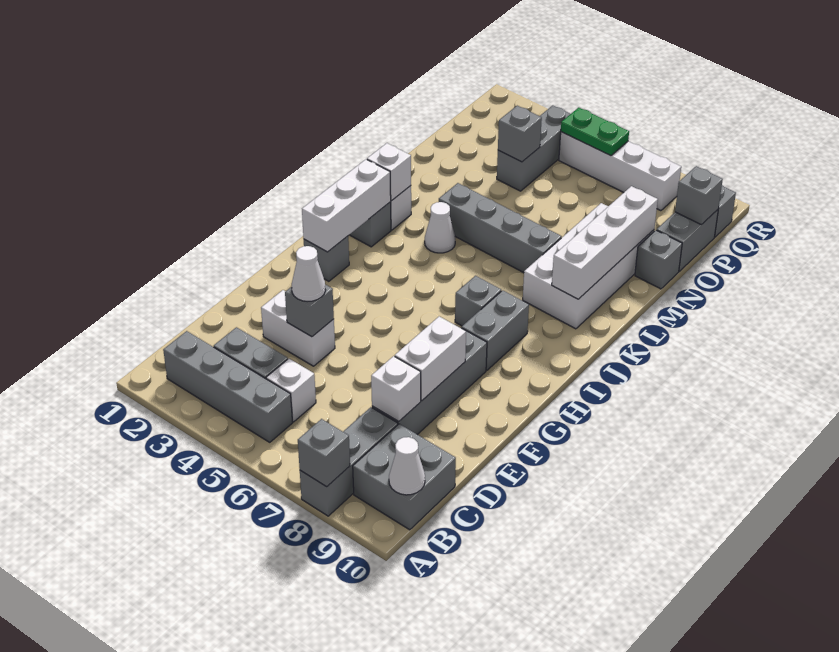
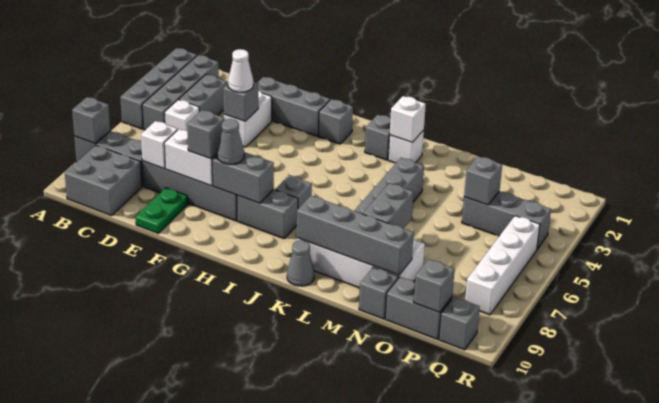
none -> grey 1x4 brick [120,48,197,129]
white 1x1 cone [389,437,425,495] -> none
none -> grey 1x3 brick [257,77,330,136]
none -> grey 1x1 brick [187,110,225,159]
none -> grey 1x2 brick [212,152,274,203]
none -> grey 1x1 cone [217,119,244,164]
white 1x3 brick [302,159,391,252] -> none
white 1x1 cone [425,202,455,253] -> none
white 1x4 brick [552,186,658,299] -> grey 1x4 brick [297,196,414,275]
none -> grey 1x1 cone [287,240,314,286]
none -> grey 1x2 brick [363,183,414,228]
green 1x2 plate [561,108,629,156] -> green 1x2 plate moved to [136,188,188,233]

